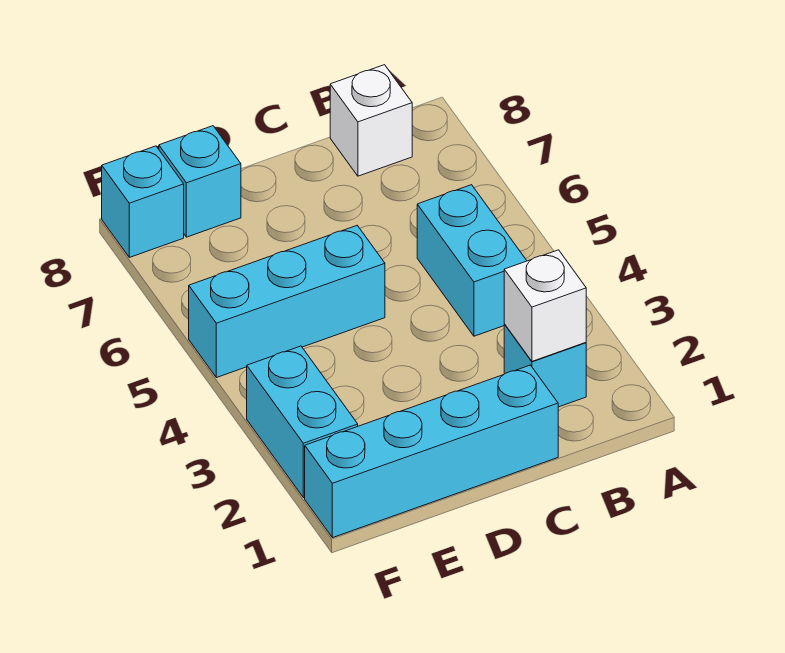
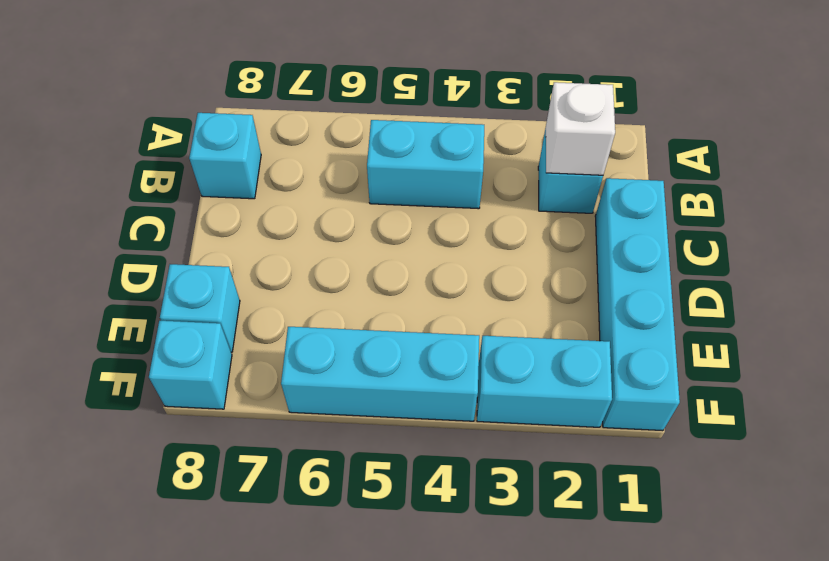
white 1x1 brick [330,65,412,176] -> cyan 1x1 brick [189,113,261,199]
cyan 1x3 brick [189,226,385,378] -> cyan 1x3 brick turned to [281,327,479,421]

